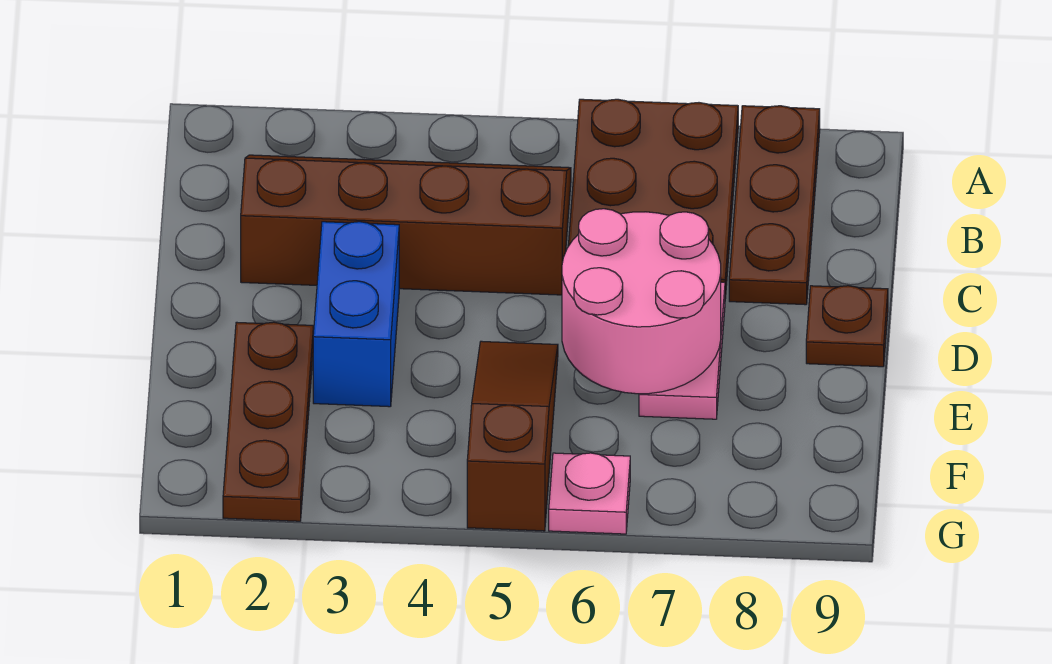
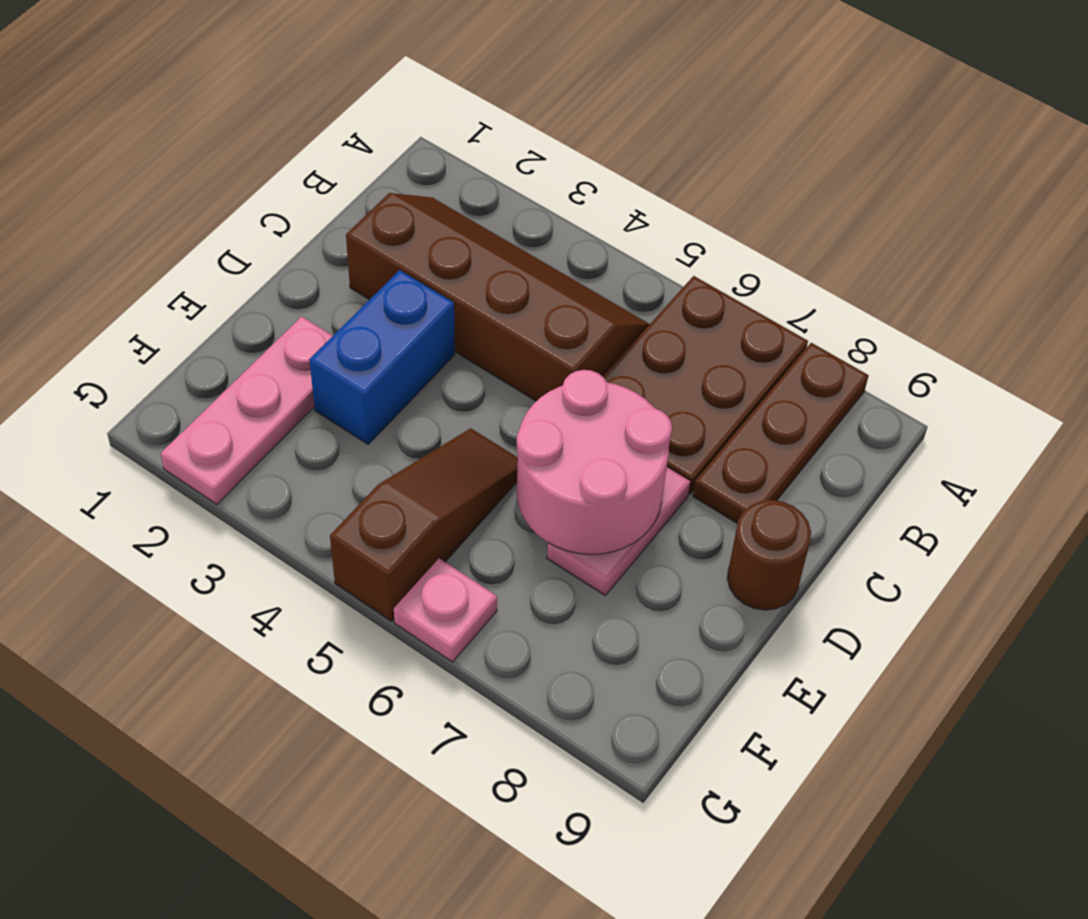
brown 1x1 plate [806,286,888,367] -> brown 1x1 round brick [727,500,811,610]
brown 1x3 plate [223,322,314,521] -> pink 1x3 plate [161,316,333,504]

